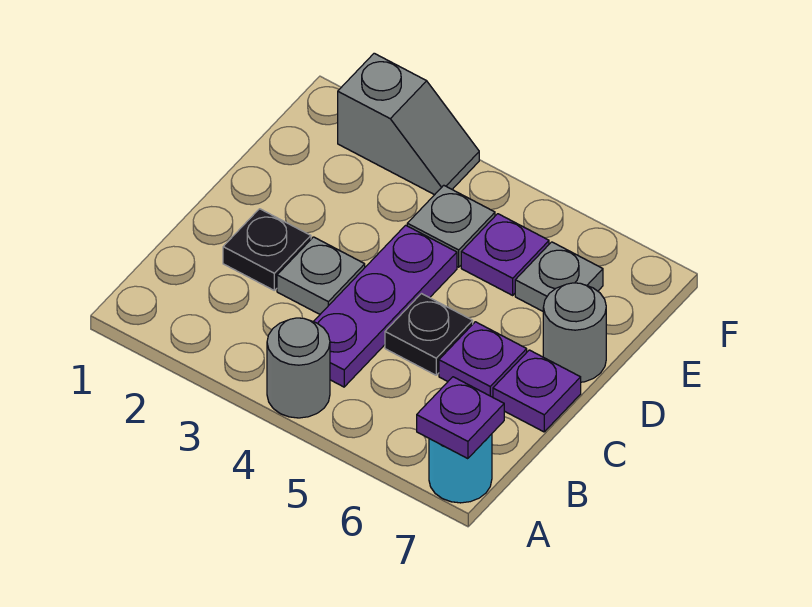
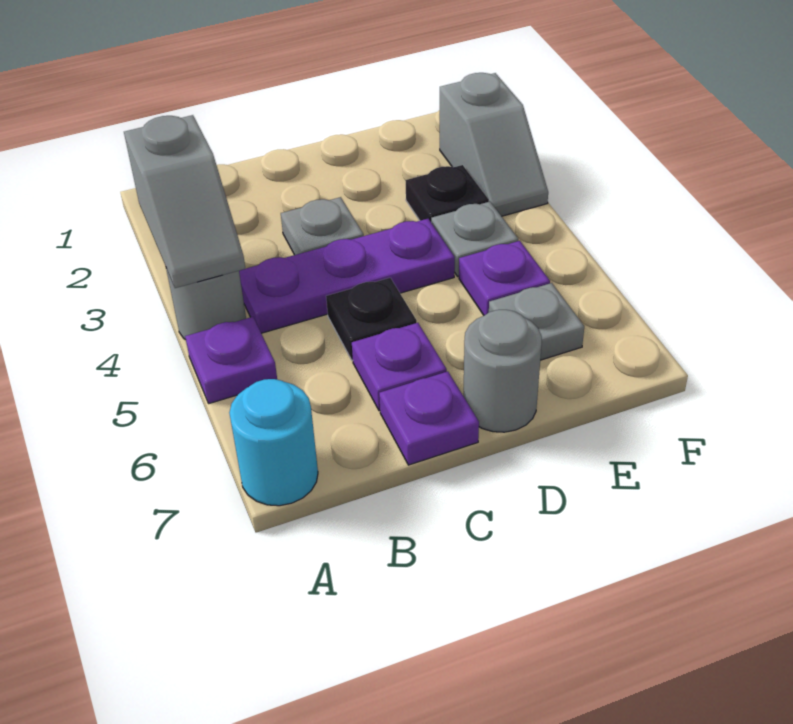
none -> grey 1x2 slope [124,115,245,288]
purple 1x1 plate [417,377,504,459] -> purple 1x1 plate moved to [185,317,277,403]
black 1x1 plate [223,209,311,290] -> black 1x1 plate moved to [405,165,489,222]

